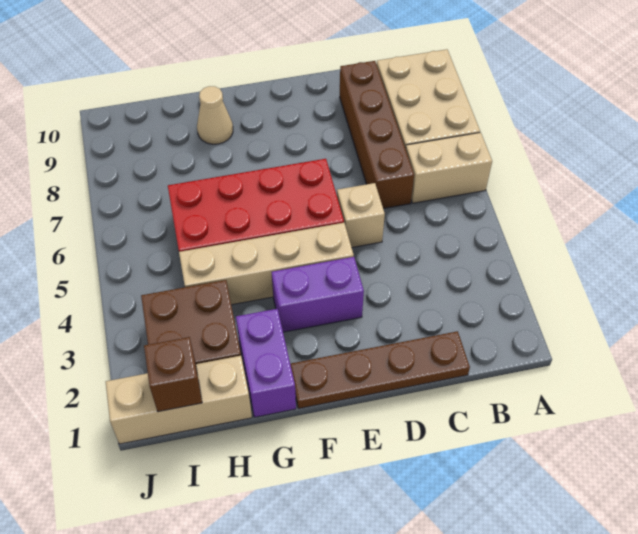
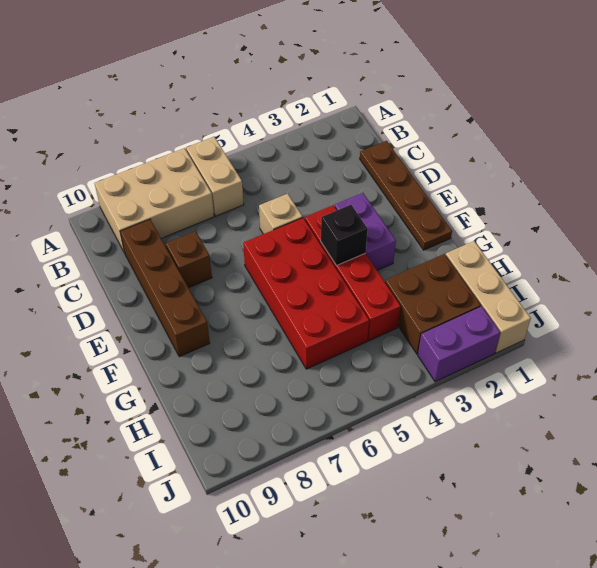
brown 1x4 brick [340,61,414,209] -> brown 1x4 brick turned to [120,219,210,357]
tan 1x4 brick [179,223,354,305] -> red 1x4 brick [305,205,401,341]
none -> black 1x1 brick [321,205,368,266]
purple 1x2 brick [236,309,296,417] -> purple 1x2 brick moved to [418,306,500,382]
tan 1x1 cone [197,86,233,144] -> none
brown 1x1 brick [144,337,202,412] -> brown 1x1 brick moved to [166,231,212,288]

